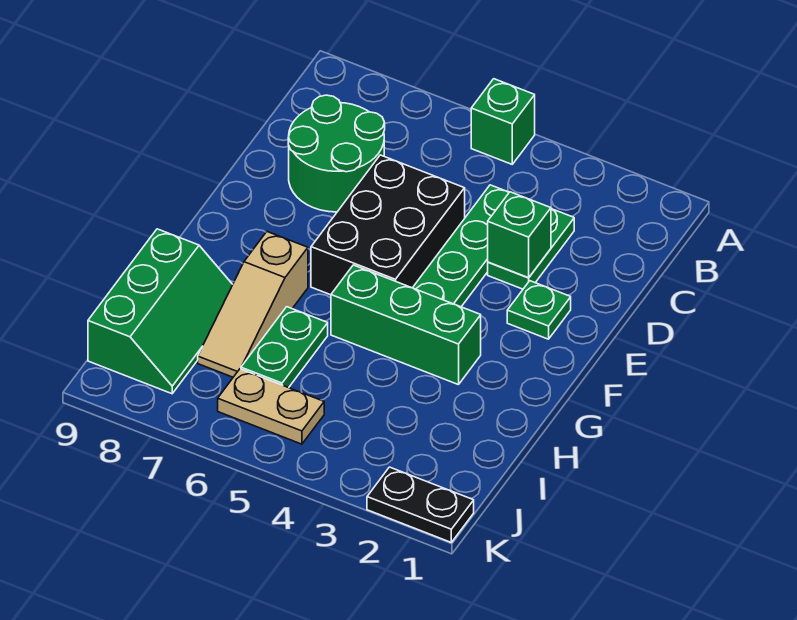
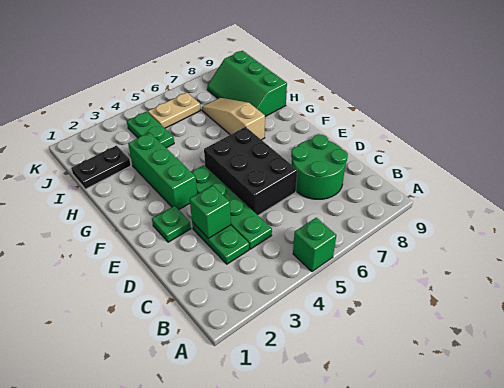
green 1x3 brick [331,265,481,385] -> green 1x3 brick turned to [128,133,197,210]
green 1x2 plate [241,307,328,388] -> green 1x2 plate moved to [127,112,174,148]
black 1x2 plate [367,467,474,542] -> black 1x2 plate moved to [71,146,131,189]

